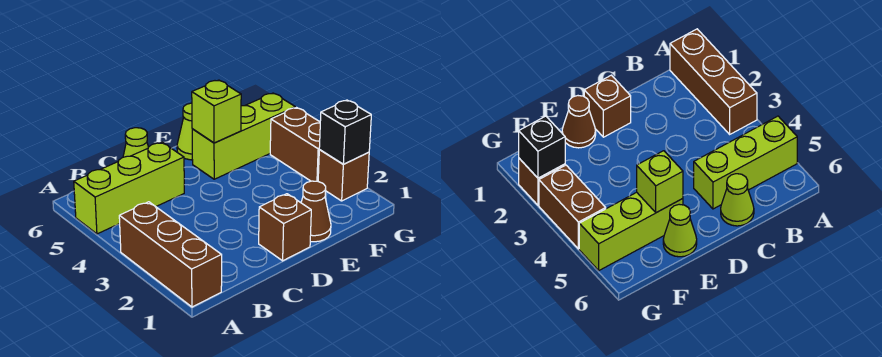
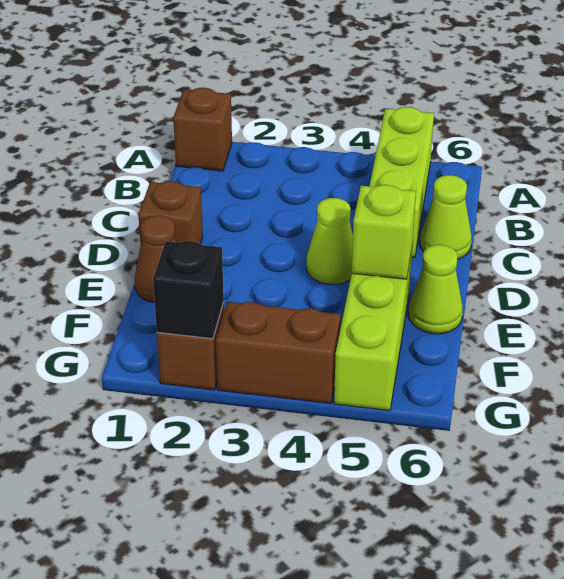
brown 1x3 brick [119,202,222,307] -> brown 1x1 brick [173,88,232,171]
none -> lime 1x1 cone [307,198,353,284]

